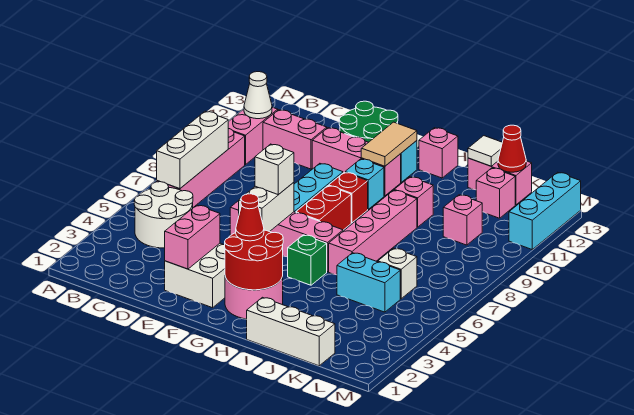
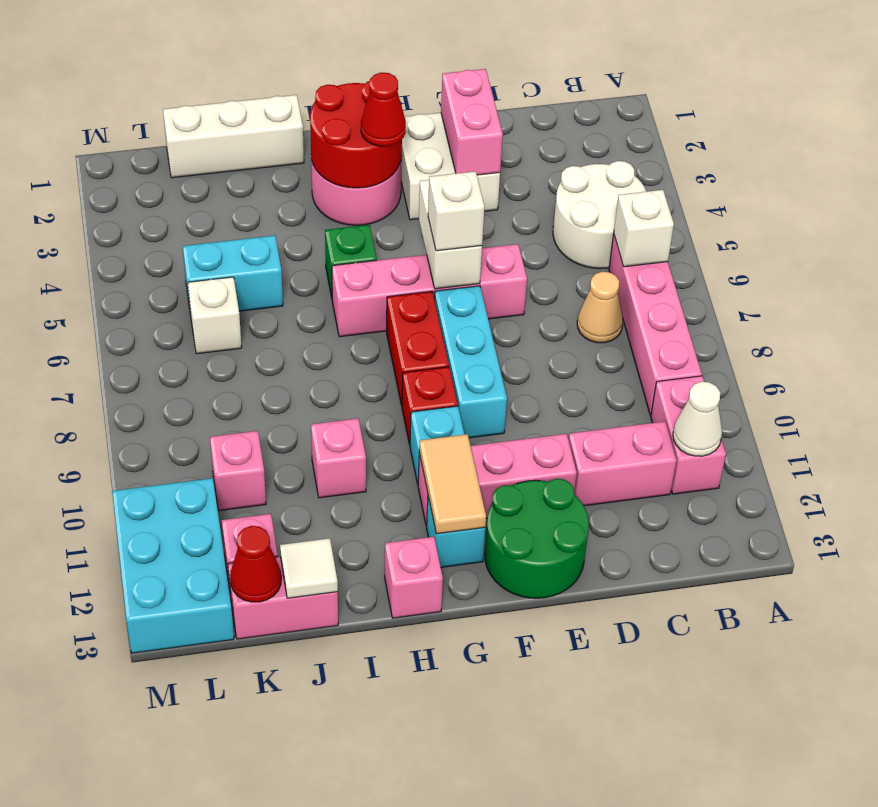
white 1x3 brick [157,111,228,189] -> white 1x1 brick [614,190,674,267]
none -> tan 1x1 cone [577,272,623,343]
pink 1x4 brick [329,190,417,275] -> none
cyan 1x3 brick [509,172,581,249] -> cyan 2x3 brick [112,478,234,653]

